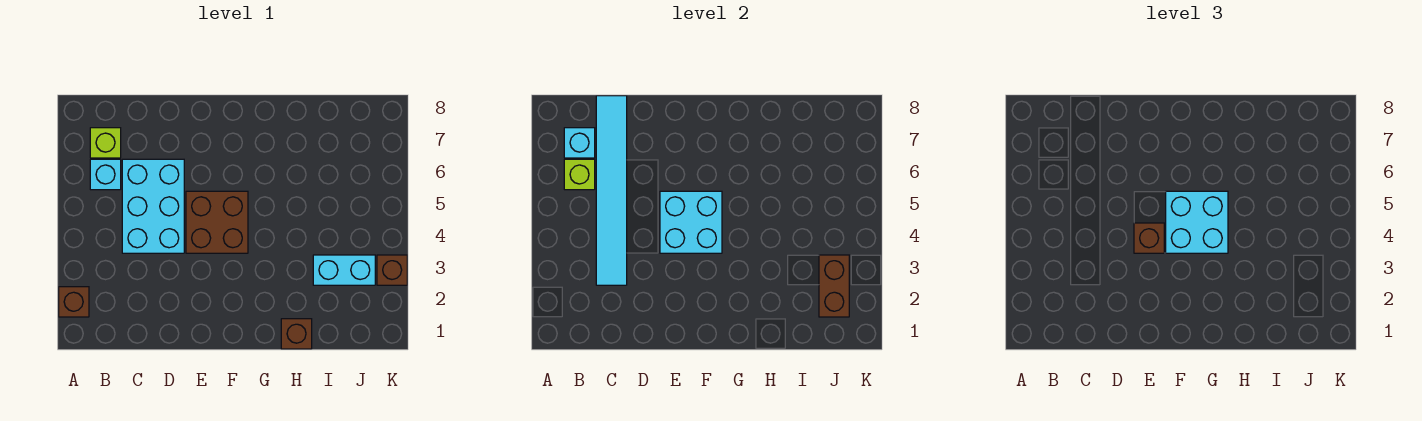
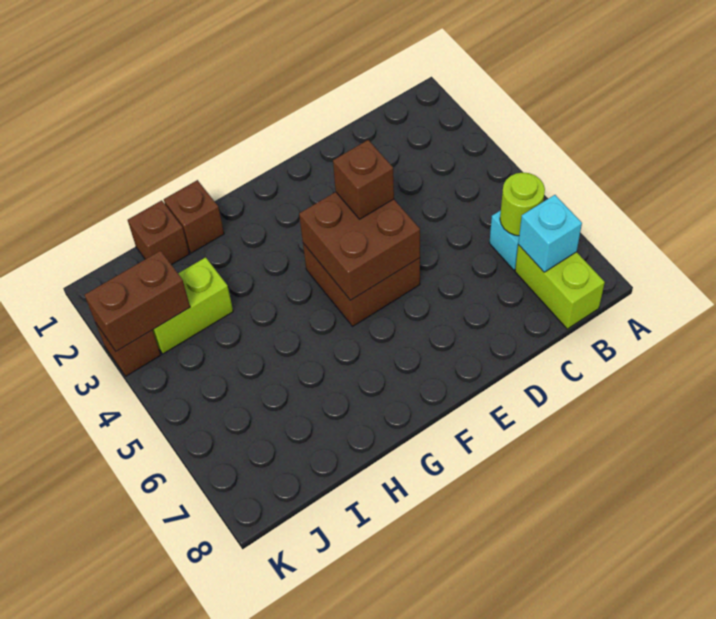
brown 1x1 brick [59,287,89,317] -> brown 1x1 brick moved to [128,200,189,265]
lime 1x1 brick [564,159,595,190] -> lime 1x1 round brick [500,173,545,236]
lime 1x1 brick [90,128,121,158] -> lime 1x2 brick [515,245,605,329]
cyan 1x6 tile [596,96,627,285] -> none
cyan 2x3 brick [122,159,184,253] -> none
cyan 2x2 brick [660,191,722,253] -> brown 2x2 brick [299,192,420,300]
cyan 2x2 brick [1166,191,1228,253] -> none
cyan 1x2 brick [313,255,375,285] -> lime 1x2 brick [153,257,233,354]
brown 1x2 brick [819,255,849,317] -> brown 1x2 brick turned to [85,251,190,351]

